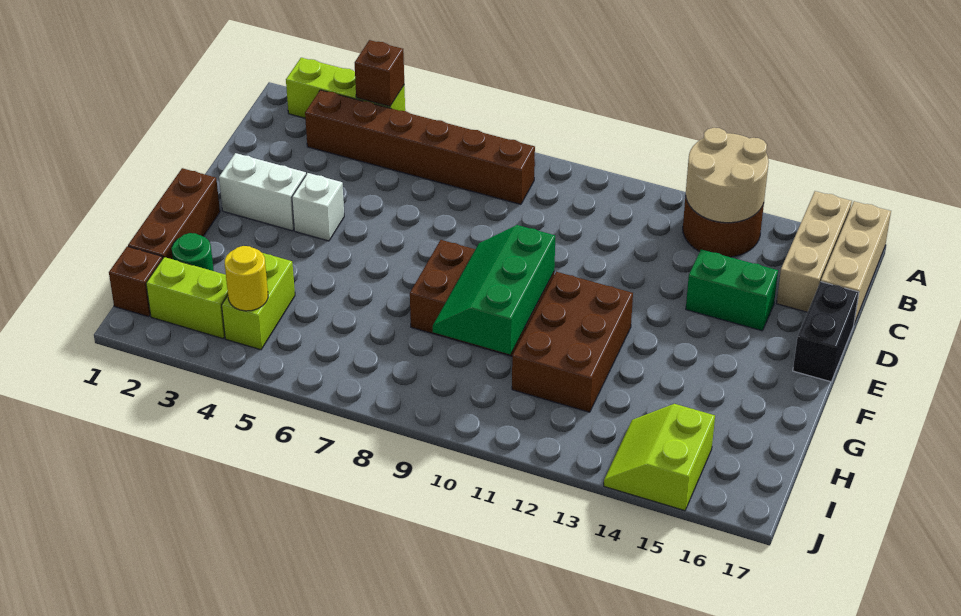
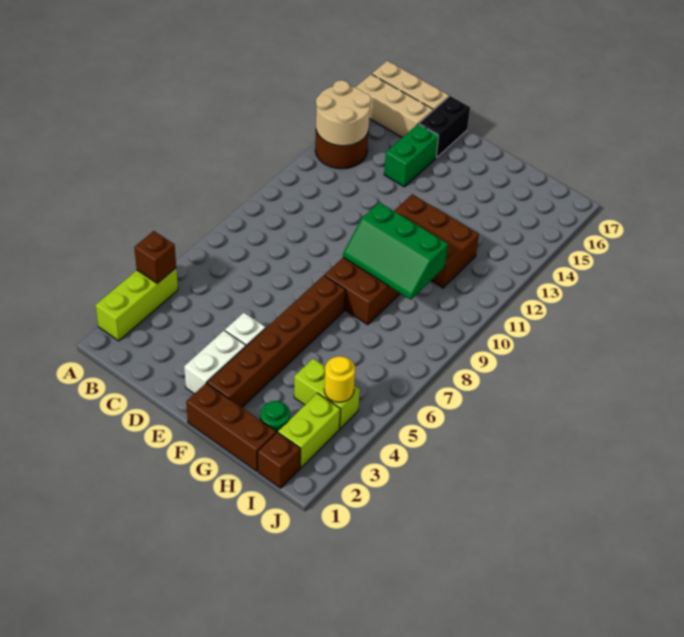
brown 1x6 brick [305,90,535,204] -> brown 1x6 brick moved to [207,275,345,407]
black 1x2 brick [793,282,859,382] -> black 1x2 brick turned to [419,96,470,157]
lime 2x2 slope [604,404,715,511] -> none

